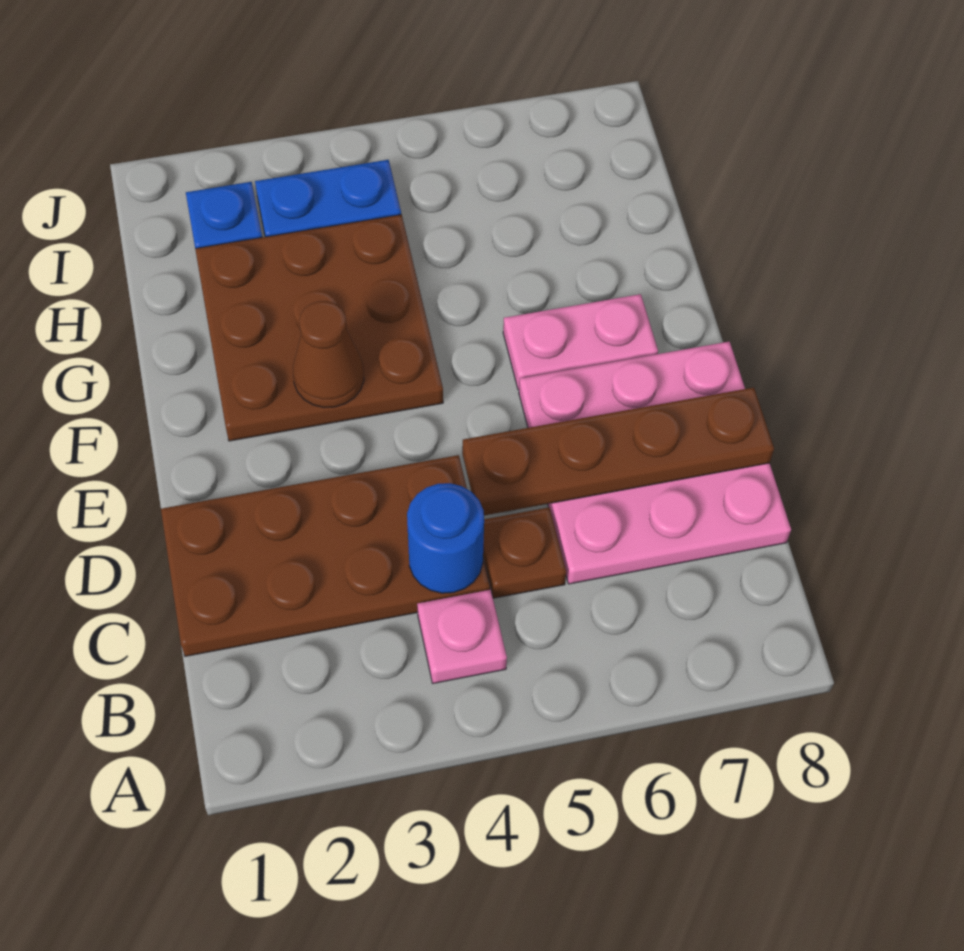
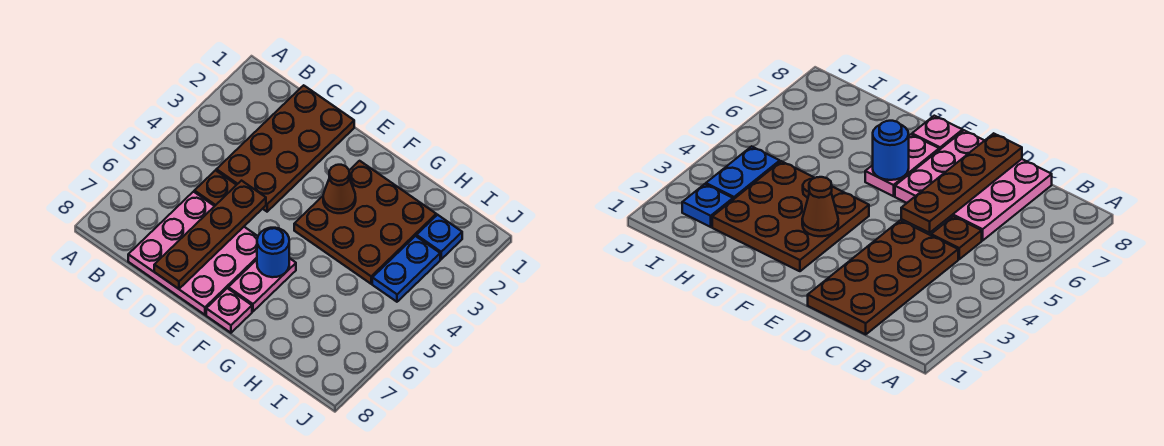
pink 1x1 plate [417,590,507,683] -> pink 1x1 plate moved to [206,288,252,333]
blue 1x1 round brick [407,483,484,593] -> blue 1x1 round brick moved to [257,228,289,277]

